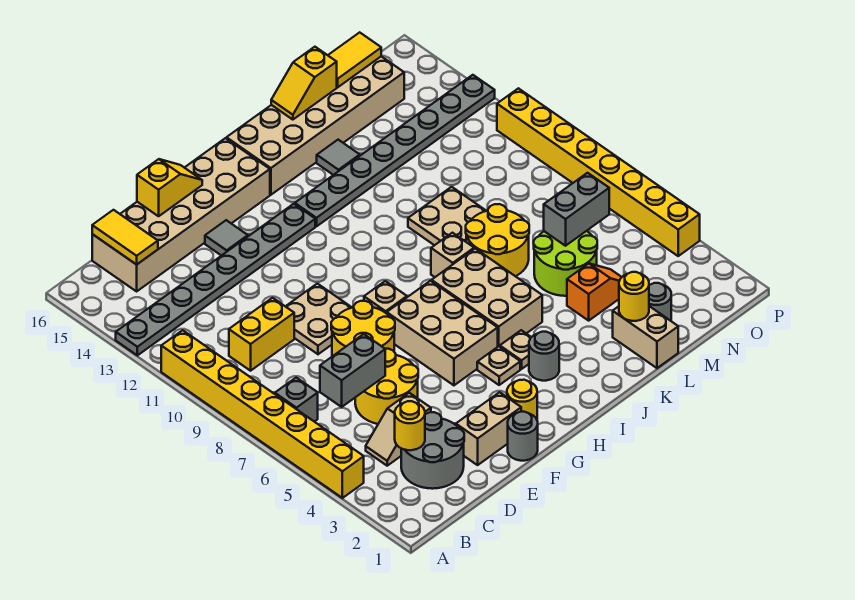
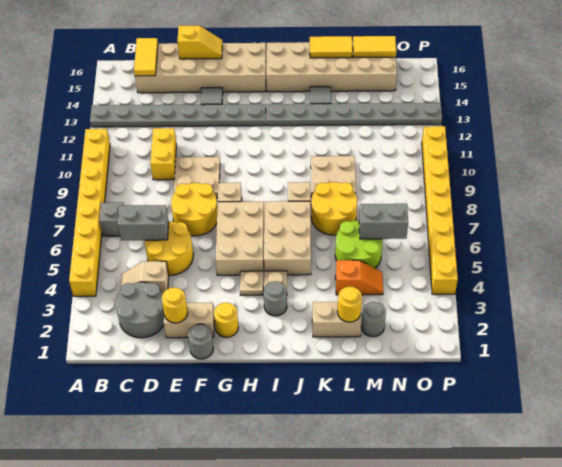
yellow 1x1 round brick [395,401,425,450] -> yellow 1x1 round brick moved to [162,287,188,323]
yellow 1x2 brick [229,298,294,371] -> yellow 1x2 brick turned to [150,128,176,180]
yellow 1x2 slope [271,47,337,120] -> yellow 1x2 tile [310,36,353,58]
tan 1x2 brick [613,306,678,368] -> tan 1x2 brick turned to [312,302,361,337]

